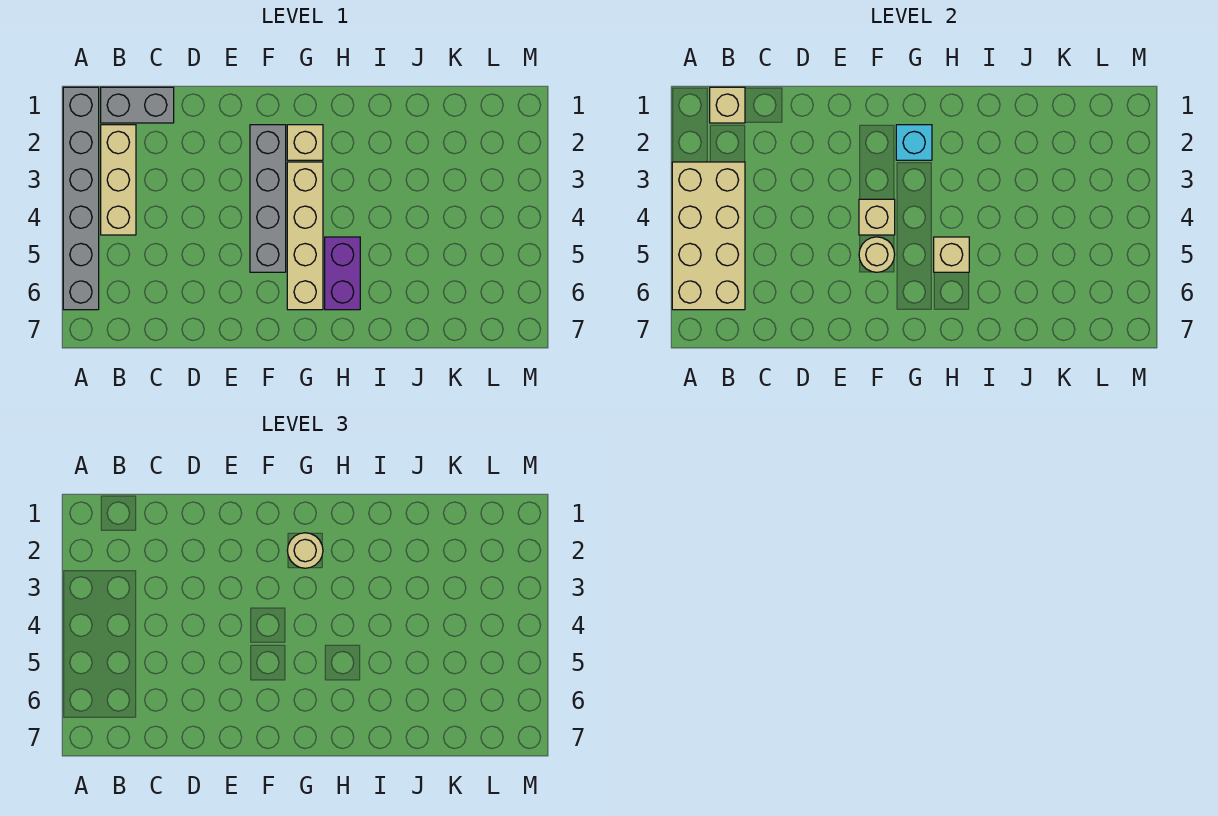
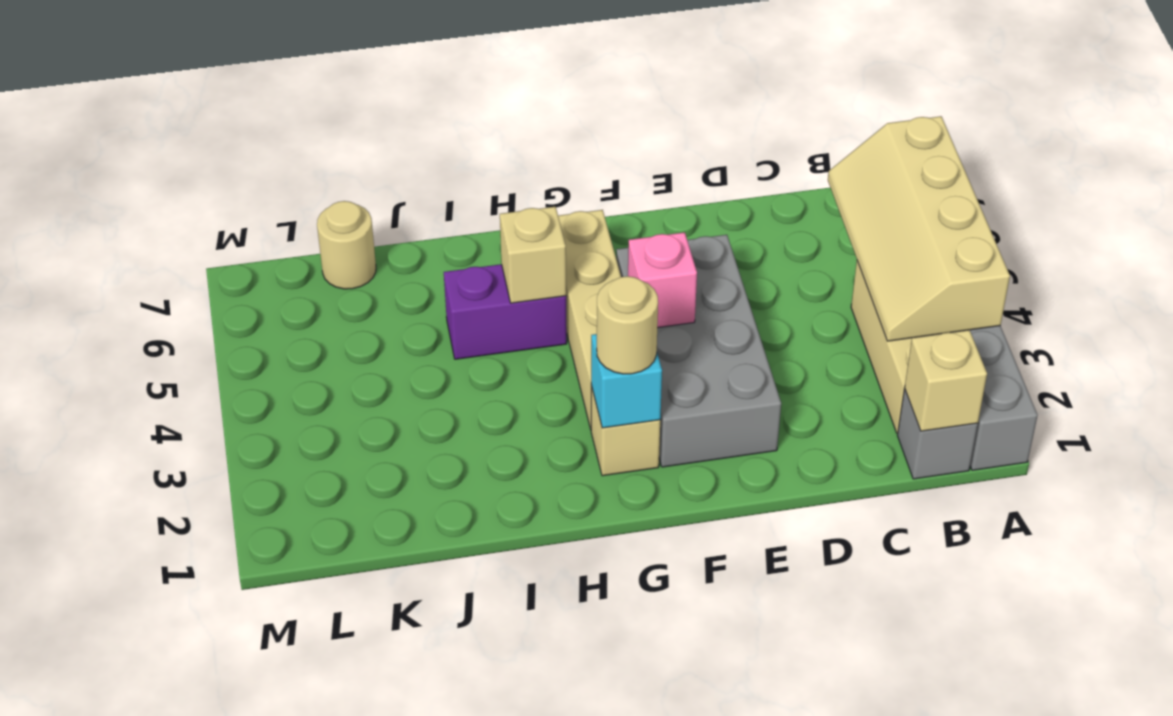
tan 2x4 brick [672,162,745,310] -> tan 2x4 slope [828,116,1010,341]
grey 1x2 brick [101,87,174,123] -> grey 1x1 brick [897,389,978,479]
grey 1x4 brick [250,125,286,272] -> grey 2x4 brick [616,235,781,467]
tan 1x1 brick [859,199,895,235] -> pink 1x1 brick [628,232,697,328]
tan 1x1 round brick [859,237,895,272] -> tan 1x1 round brick moved to [317,201,376,289]
purple 1x2 brick [325,237,360,310] -> purple 1x2 brick turned to [444,264,567,359]

